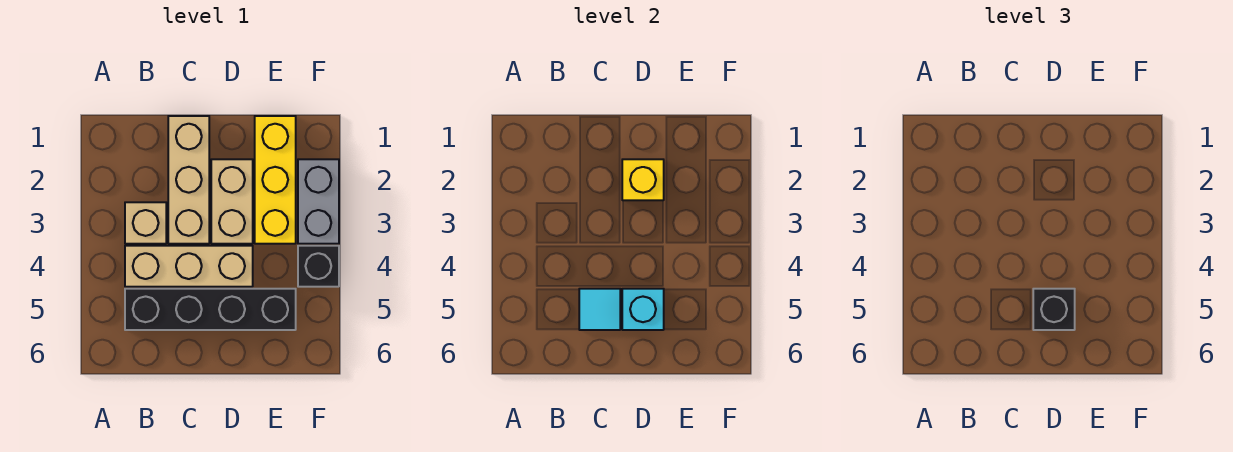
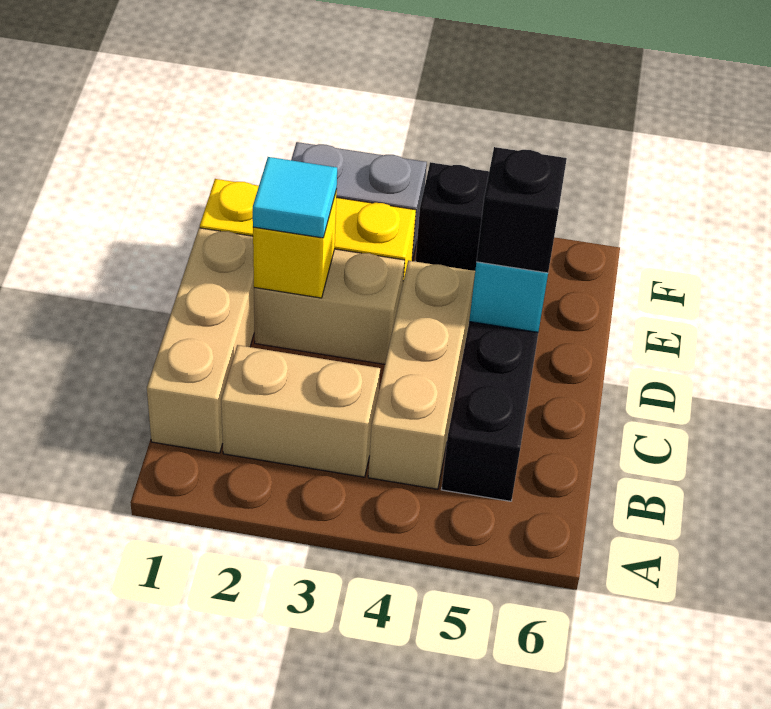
tan 1x1 brick [125,202,166,244] -> tan 1x2 brick [221,345,380,477]
tan 1x3 brick [168,116,209,244] -> tan 1x3 brick turned to [147,228,254,453]
cyan 1x1 tile [579,289,620,330] -> cyan 1x1 tile moved to [253,157,337,238]

